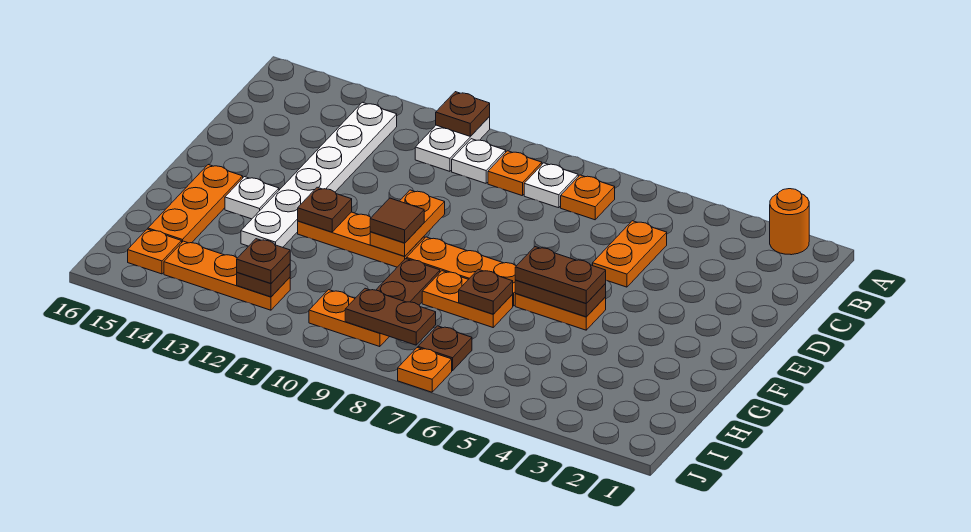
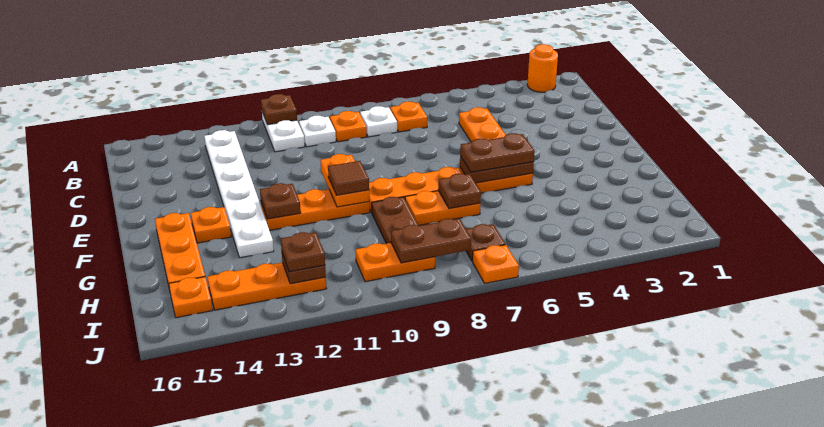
white 1x1 plate [225,177,279,219] -> orange 1x1 plate [191,207,231,243]

